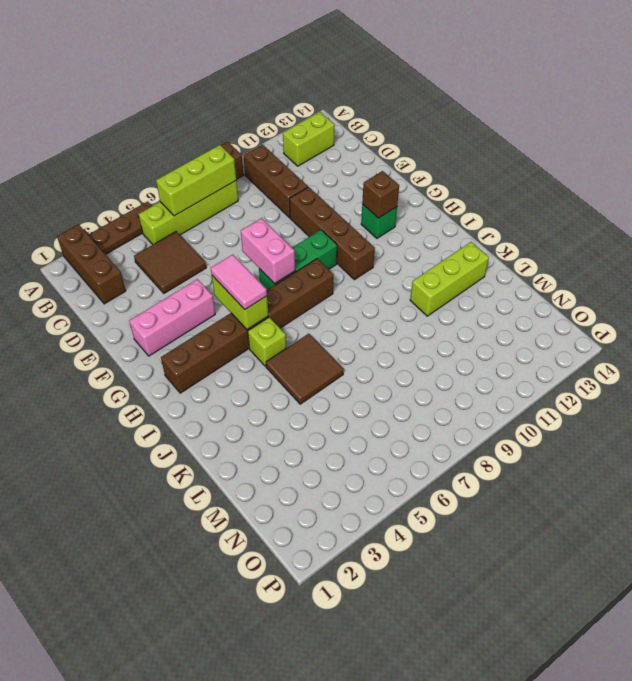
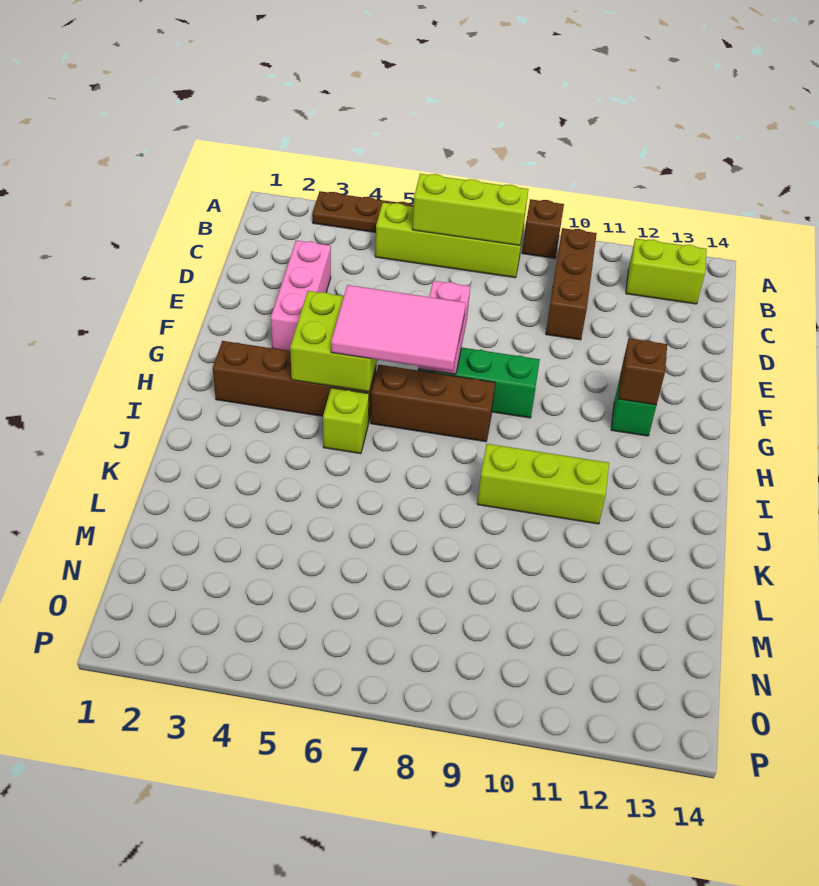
brown 1x3 brick [57,224,126,304] -> none
brown 2x2 tile [134,231,206,293] -> none
brown 1x4 brick [290,187,375,280] -> none
pink 1x3 brick [129,279,215,356] -> pink 1x3 brick turned to [271,240,331,351]
lime 1x2 brick [212,276,268,329] -> lime 2x2 brick [290,291,377,392]
pink 1x2 tile [211,255,267,309] -> pink 2x3 tile [331,285,466,371]
brown 2x2 tile [266,334,344,404] -> none
lime 1x3 brick [410,242,489,316] -> lime 1x3 brick moved to [477,444,609,524]

